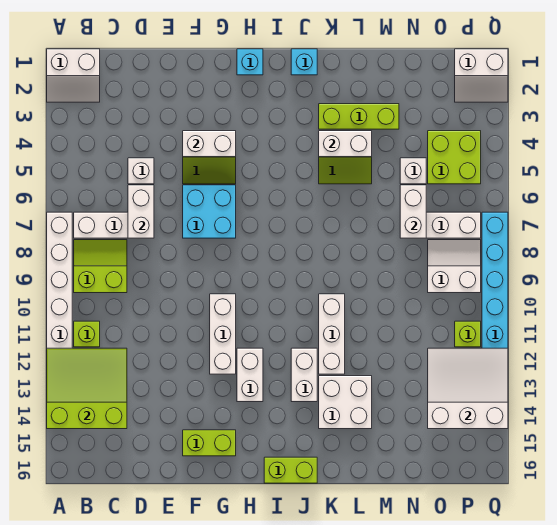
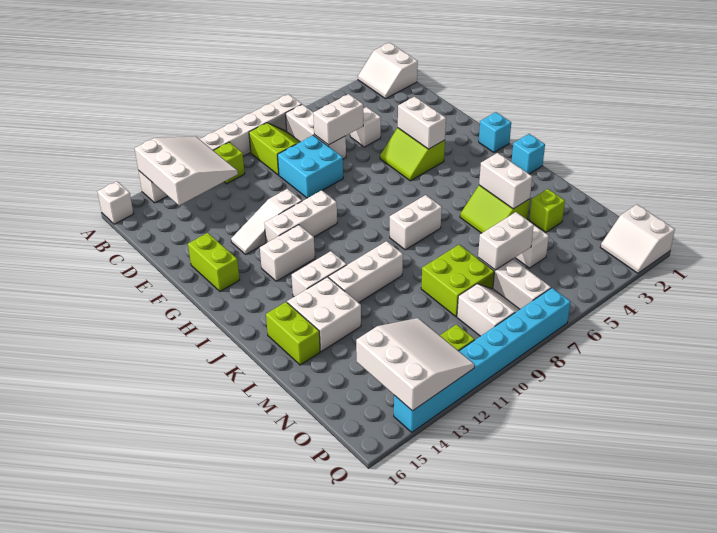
lime 3x3 slope [47,348,127,429] -> white 3x3 slope [135,136,238,205]
none -> white 1x1 brick [97,181,134,224]
cyan 2x2 brick [183,185,236,238] -> cyan 2x2 brick moved to [278,135,343,198]
none -> white 1x3 slope [231,189,302,254]
lime 1x2 brick [264,457,317,483] -> lime 1x2 brick moved to [266,302,320,365]
none -> white 1x2 brick [390,195,442,250]
lime 1x3 brick [319,104,399,129] -> lime 1x1 brick [529,189,565,232]
lime 2x2 brick [428,131,481,184] -> lime 2x2 brick moved to [421,245,494,317]

